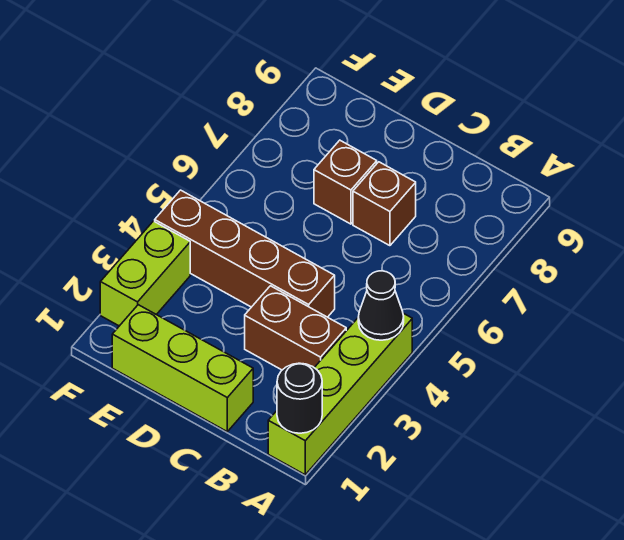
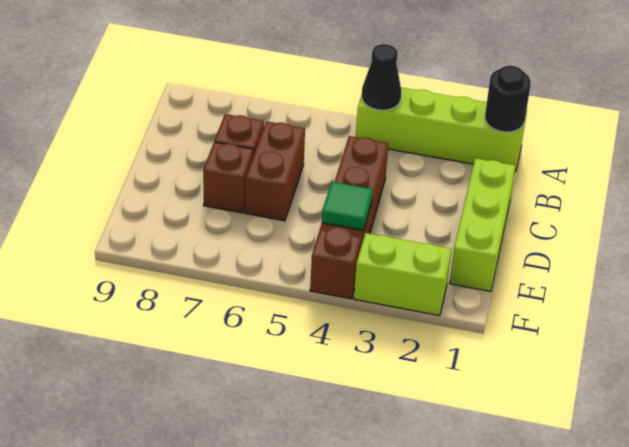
brown 1x2 brick [245,286,346,370] -> brown 1x2 brick moved to [245,121,305,221]
none -> green 1x1 tile [322,182,373,230]

